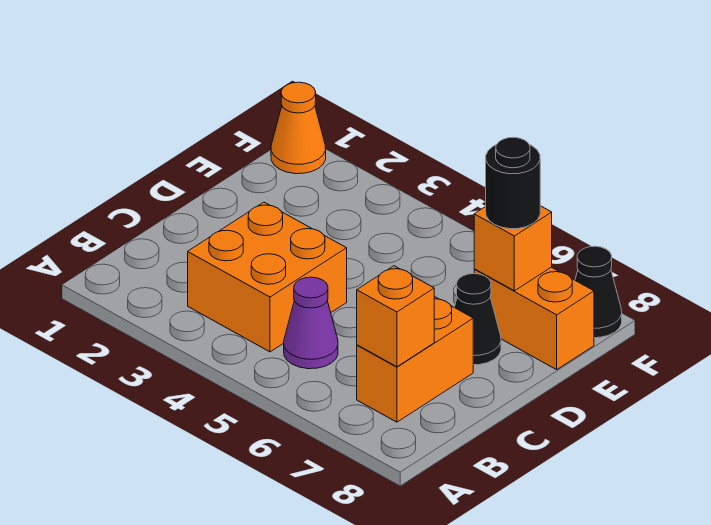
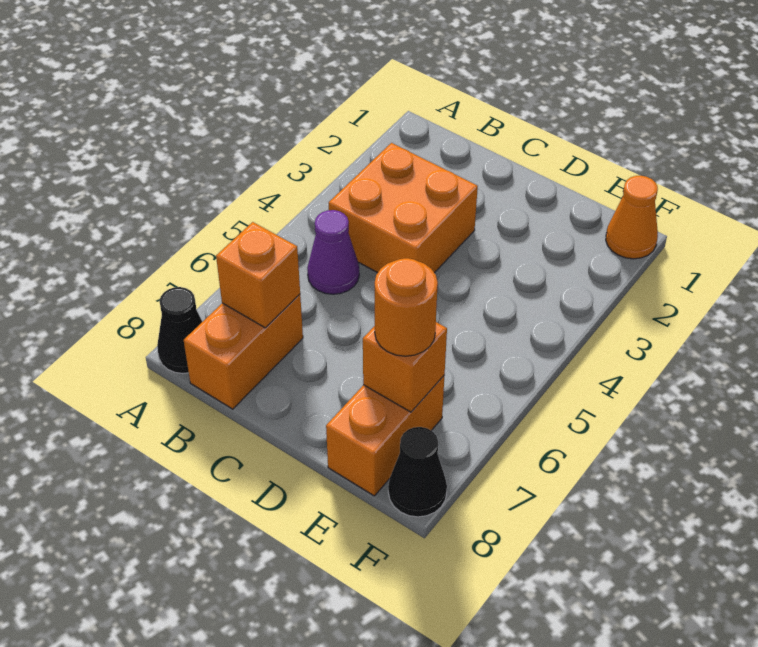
orange 1x2 brick [357,297,473,422] -> orange 1x2 brick turned to [184,294,303,409]
black 1x1 cone [455,274,501,365] -> black 1x1 cone moved to [157,287,202,374]
black 1x1 round brick [486,137,540,229] -> orange 1x1 round brick [375,258,438,356]

